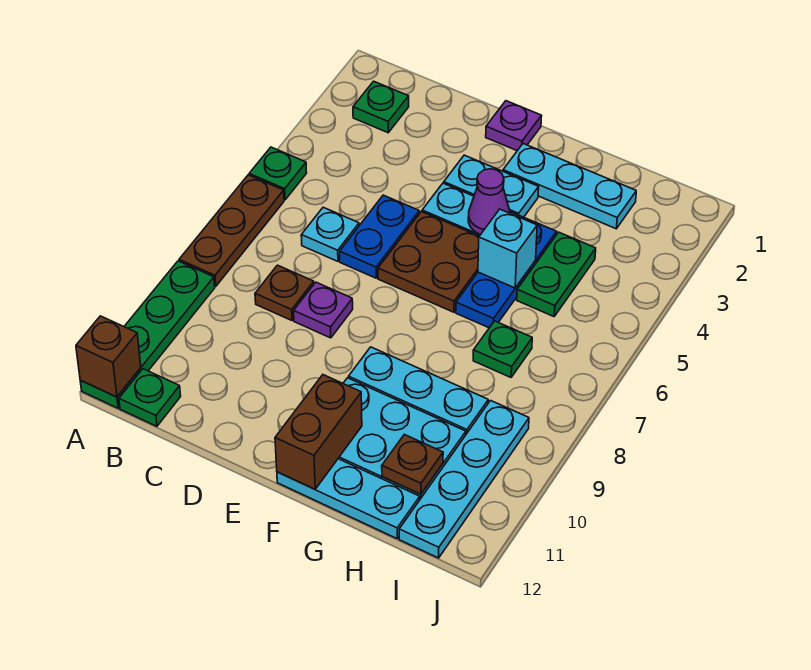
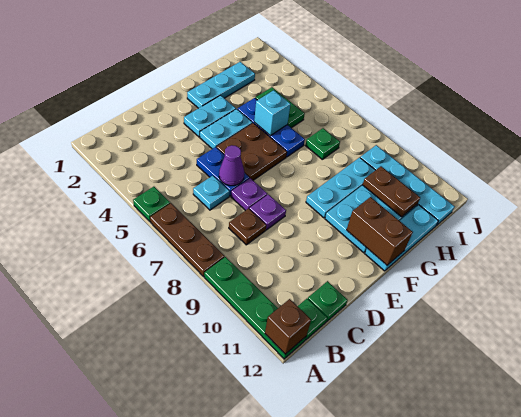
green 1x1 plate [353,81,409,133] -> green 1x1 plate moved to [308,281,347,322]
purple 1x1 plate [486,101,542,151] -> purple 1x1 plate moved to [231,178,267,211]
purple 1x1 cone [468,169,510,234] -> purple 1x1 cone moved to [219,145,244,186]
brown 1x1 plate [382,434,443,494] -> brown 1x2 plate [363,166,420,217]

